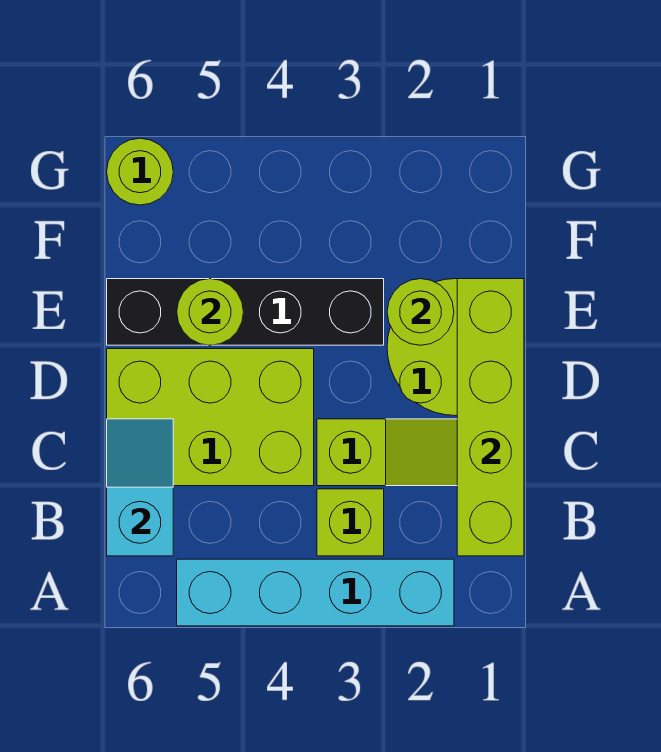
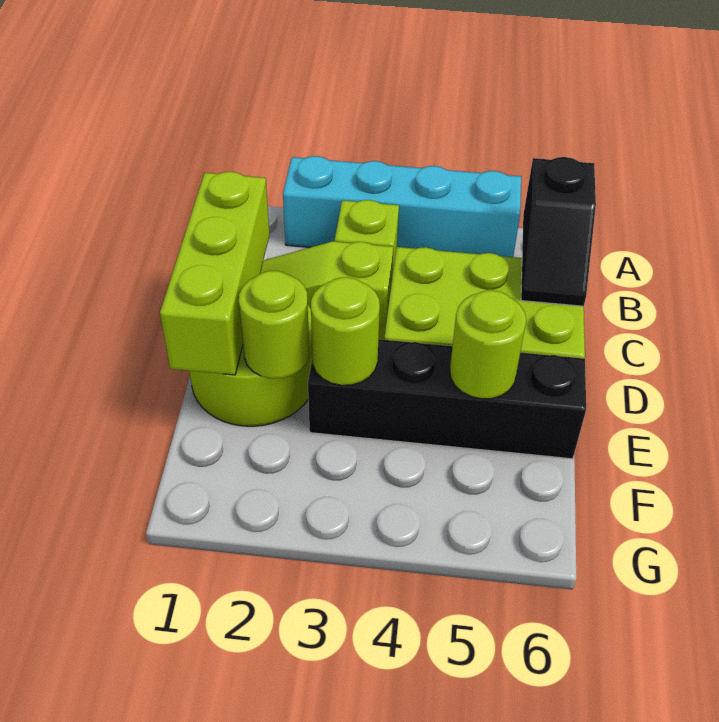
lime 1x4 brick [457,279,524,556] -> lime 1x3 brick [160,172,270,375]
cyan 1x2 slope [107,419,173,556] -> black 1x2 slope [521,157,596,306]
lime 1x1 round brick [107,138,173,205] -> lime 1x1 round brick moved to [311,277,380,385]

